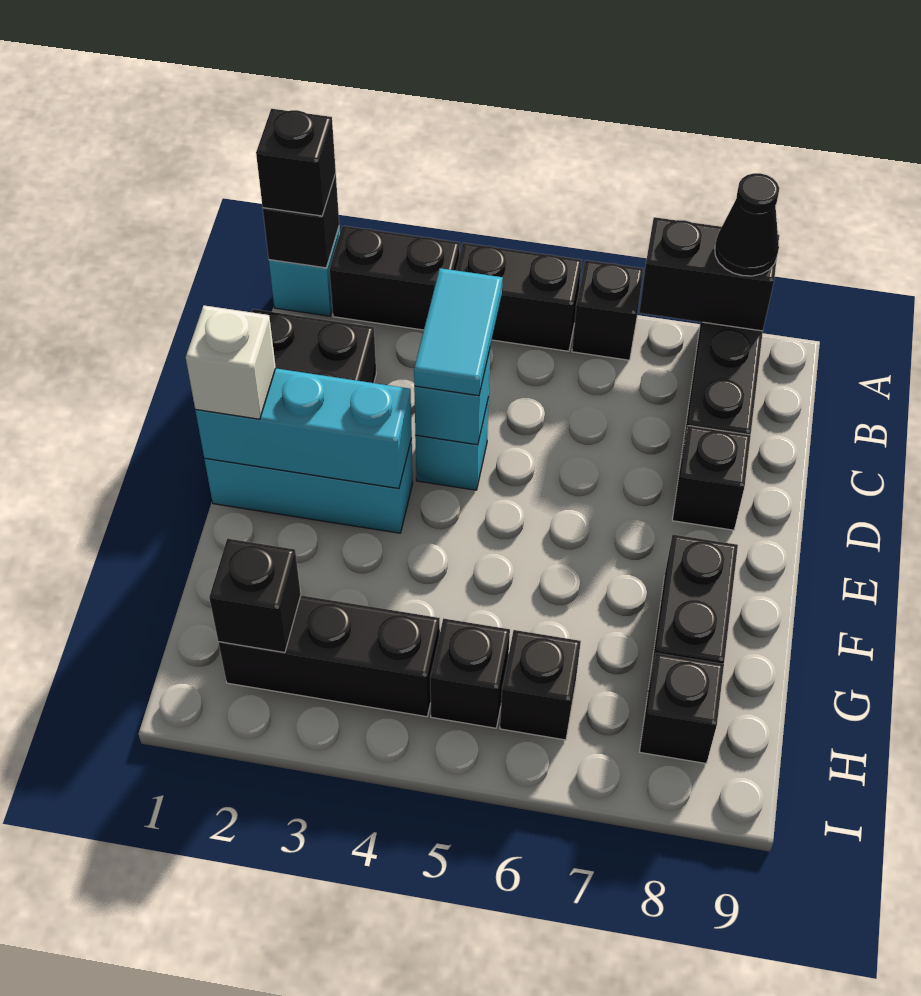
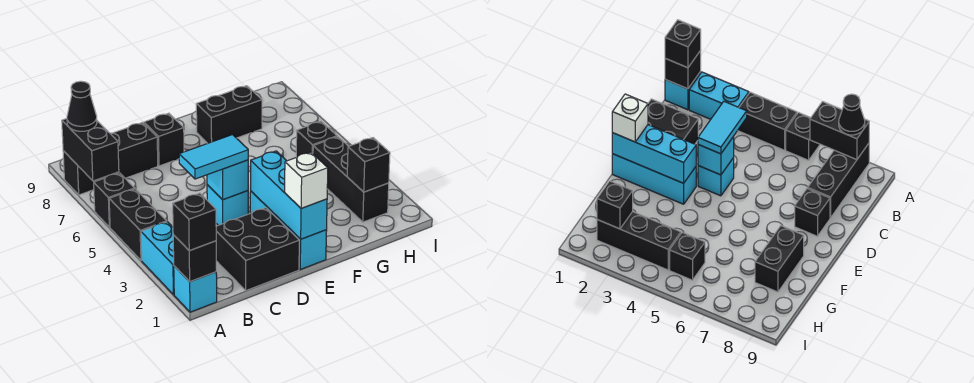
black 1x2 brick [329,226,460,330] -> cyan 1x2 brick [141,222,174,295]
black 1x1 brick [500,630,581,740] -> none
black 1x1 brick [640,653,724,763] -> none

